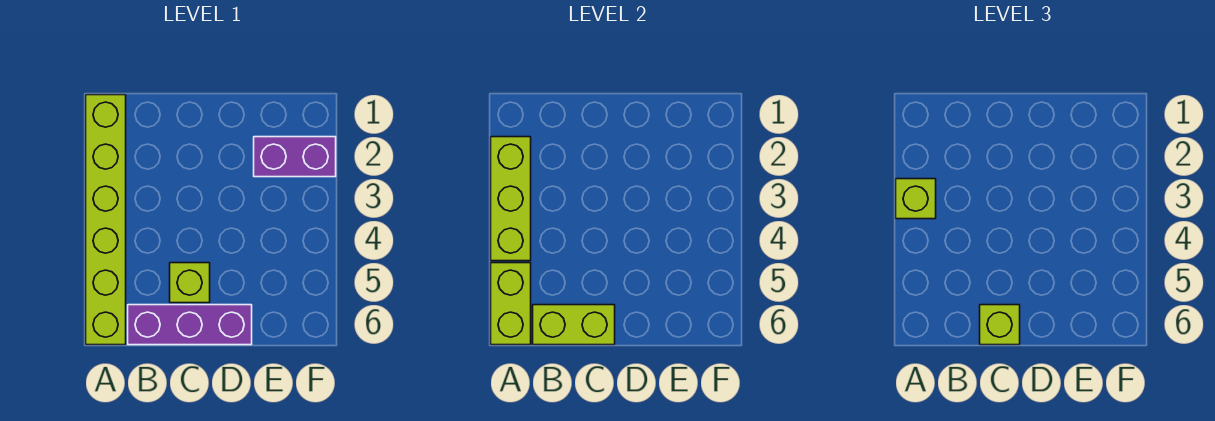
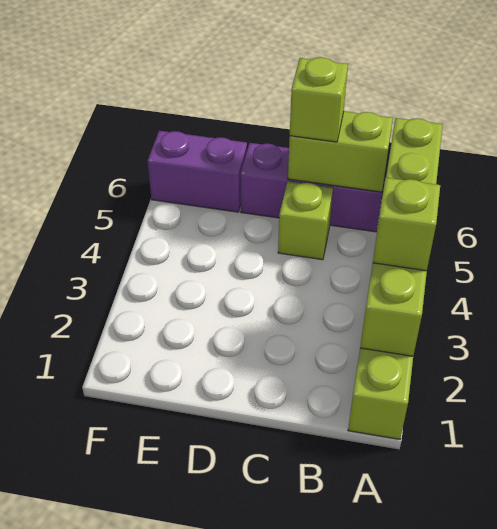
purple 1x2 brick [254,137,336,177] -> purple 1x2 brick moved to [148,131,247,212]

